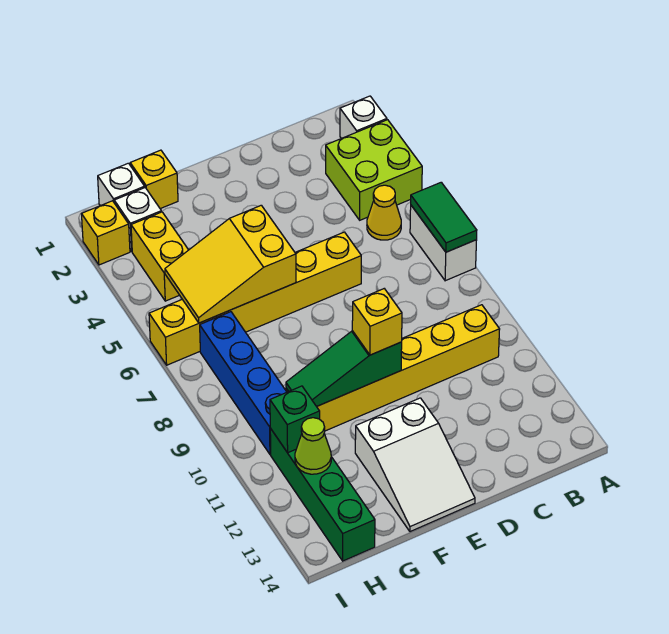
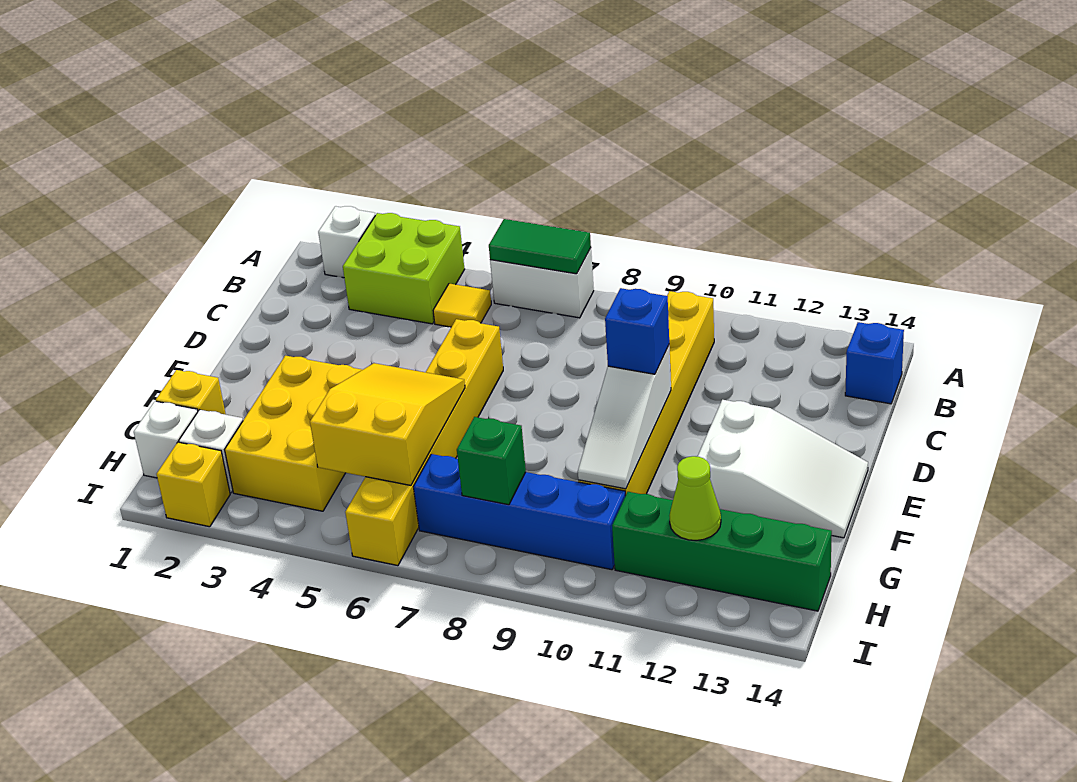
yellow 1x1 cone [367,185,401,240] -> yellow 1x1 tile [433,283,491,327]
none -> blue 1x1 brick [845,322,904,404]
green 1x3 slope [286,331,402,406] -> white 1x3 slope [578,346,671,489]
yellow 1x1 brick [352,289,402,355] -> blue 1x1 brick [605,288,669,374]
yellow 2x3 slope [165,205,296,323] -> yellow 2x3 slope turned to [310,363,465,485]
yellow 1x2 brick [131,212,188,301] -> yellow 2x3 brick [225,356,362,511]
green 1x1 brick [270,386,320,453] -> green 1x1 brick moved to [457,417,526,505]

